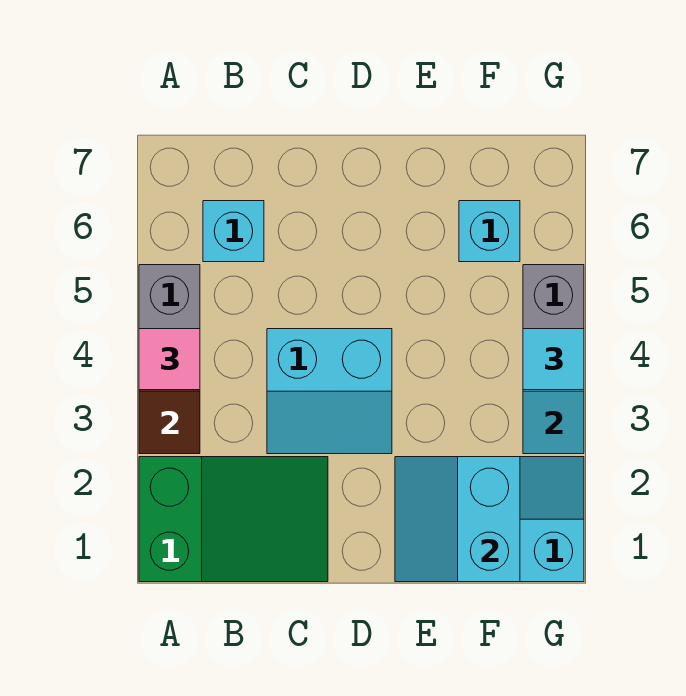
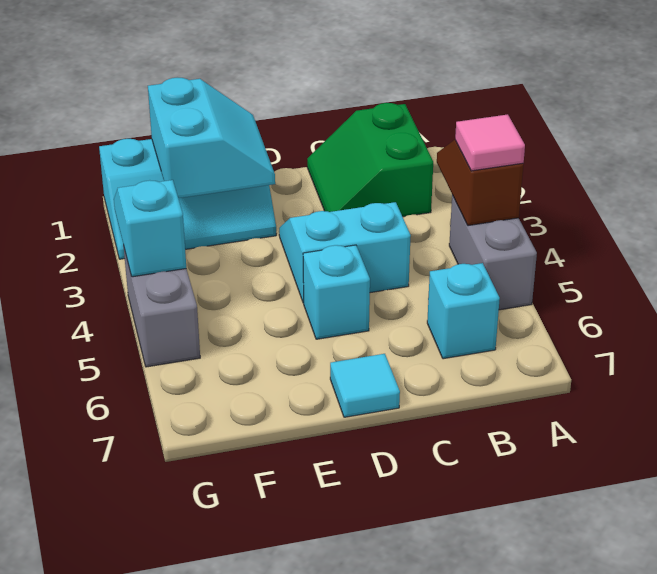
green 2x3 slope [139,457,328,582] -> green 2x2 slope [307,103,433,217]
cyan 1x1 brick [459,201,520,262] -> cyan 1x1 brick moved to [303,245,370,339]
cyan 1x1 tile [523,329,584,390] -> cyan 1x1 tile moved to [330,354,400,417]

